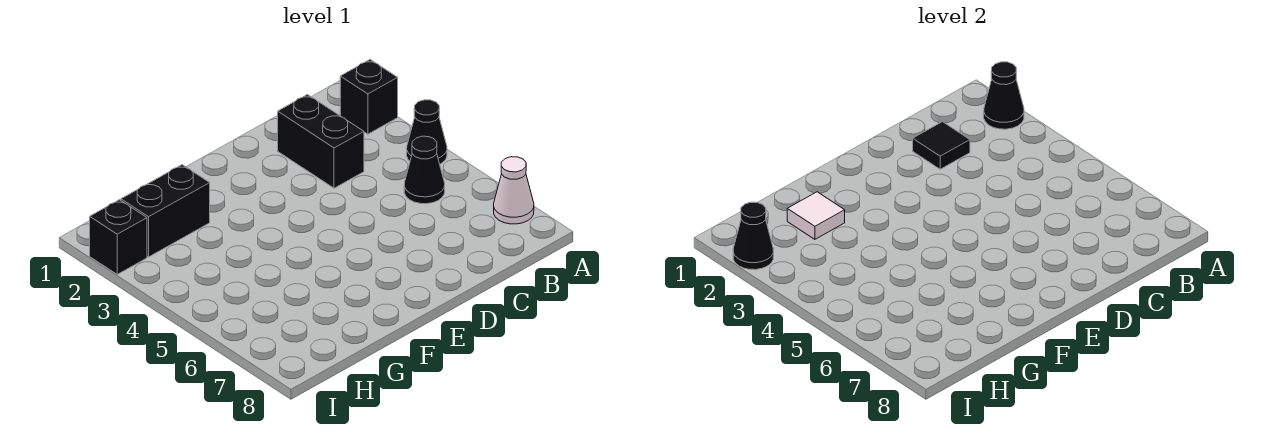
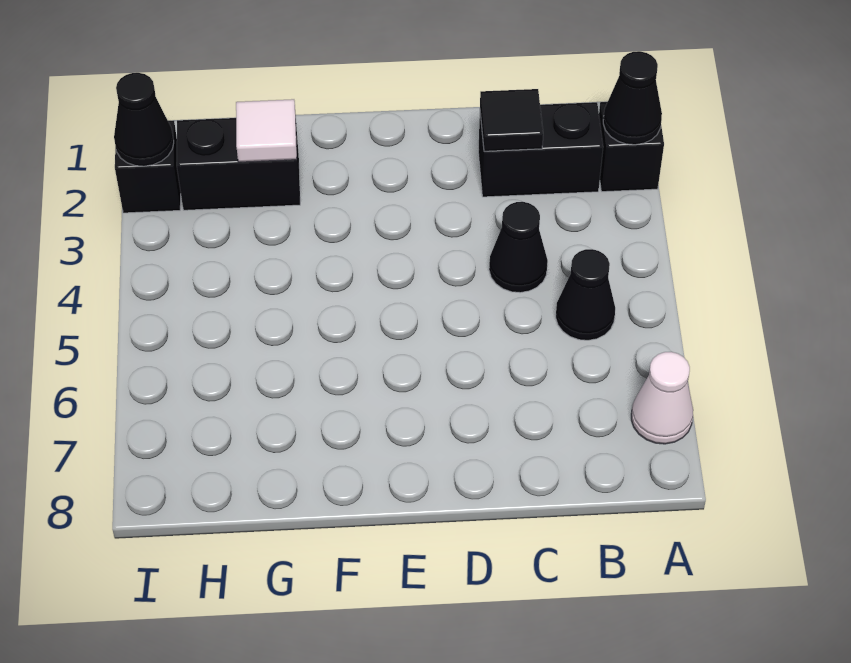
black 1x1 cone [407,100,447,164] -> black 1x1 cone moved to [489,202,548,293]
black 1x2 brick [278,95,364,188] -> black 1x2 brick turned to [478,102,603,197]

